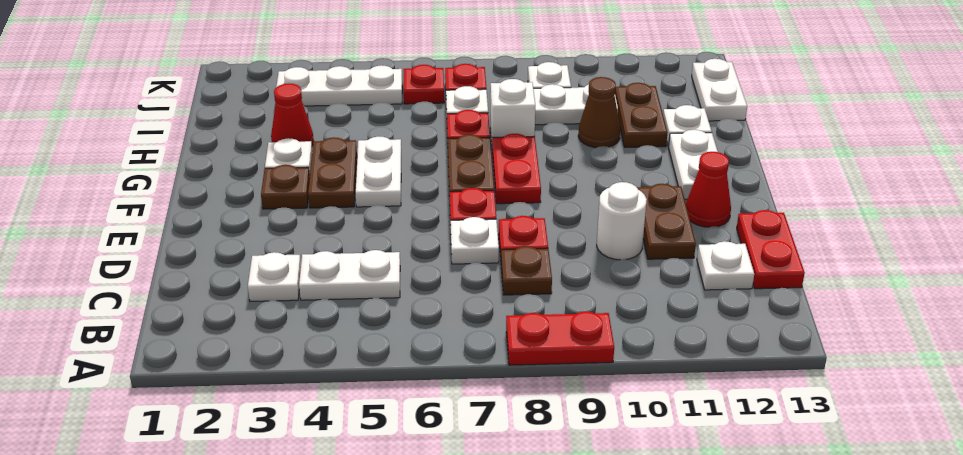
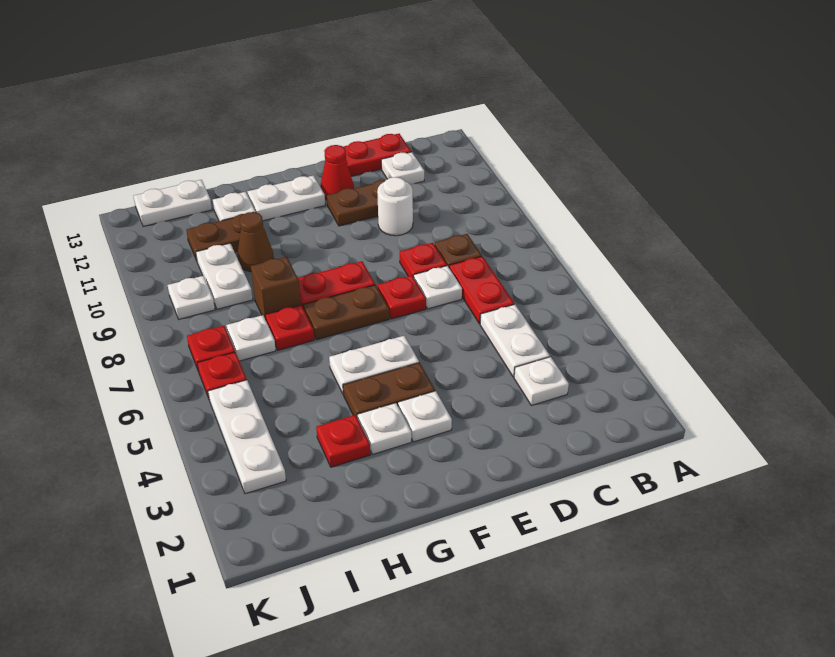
red 1x2 plate [506,311,614,365] -> red 1x2 plate moved to [449,256,514,324]
brown 1x1 plate [261,165,310,209] -> white 1x1 plate [398,391,452,442]
red 1x1 cone [271,84,314,146] -> red 1x1 plate [316,415,370,467]
white 1x1 brick [490,79,535,142] -> brown 1x1 brick [251,257,301,320]

